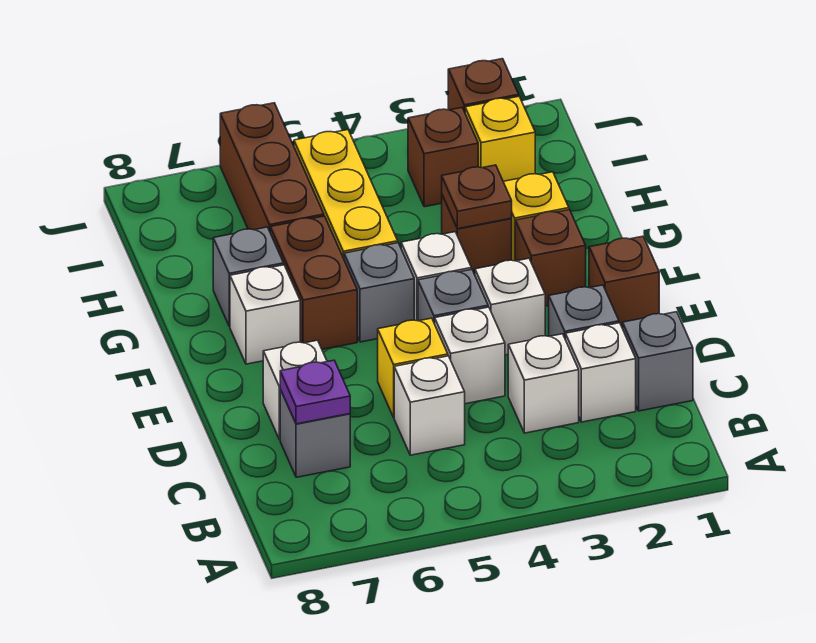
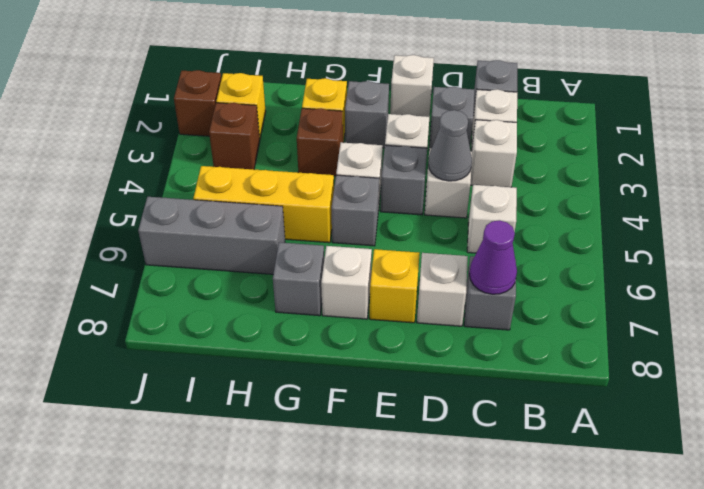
purple 1x1 plate [280,360,350,424] -> purple 1x1 cone [469,220,517,294]
none -> grey 1x1 cone [428,110,472,181]
yellow 1x1 brick [378,318,448,417] -> yellow 1x1 brick moved to [370,249,420,323]
brown 1x1 brick [589,236,659,328] -> white 1x1 brick [390,55,434,117]
brown 1x1 brick [515,210,586,306] -> grey 1x1 brick [345,81,389,148]
brown 1x2 brick [270,216,357,349] -> none
brown 1x1 plate [442,165,512,229] -> none
brown 1x3 brick [220,103,324,231] -> grey 1x3 brick [138,197,285,274]

